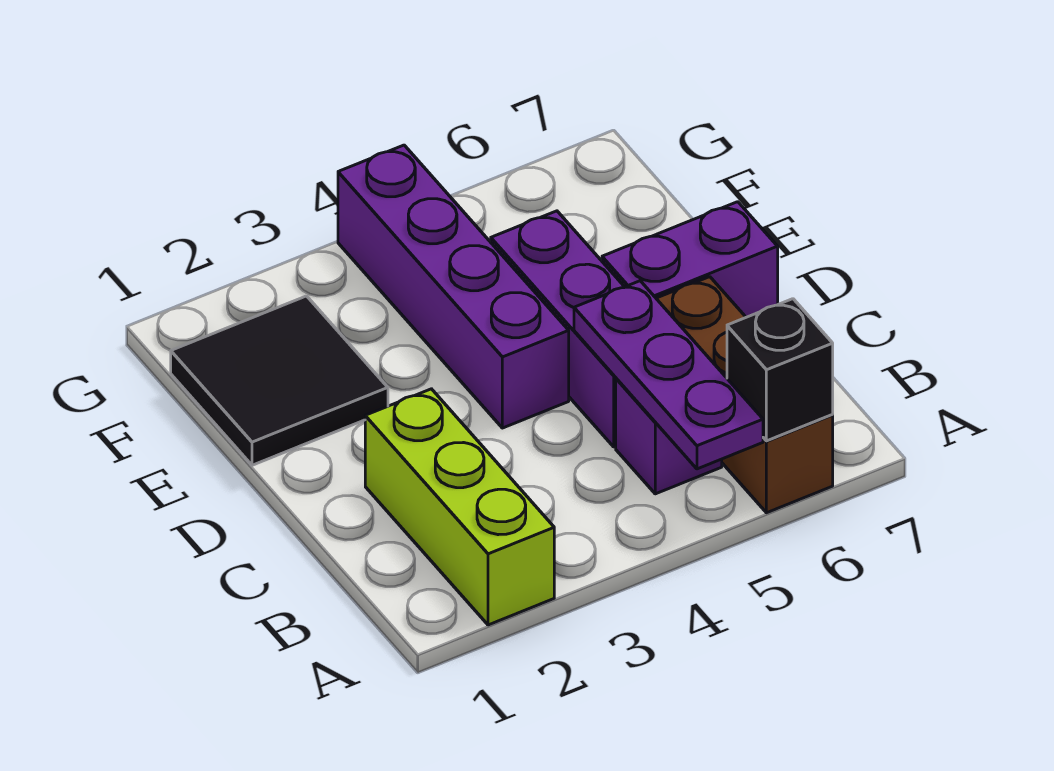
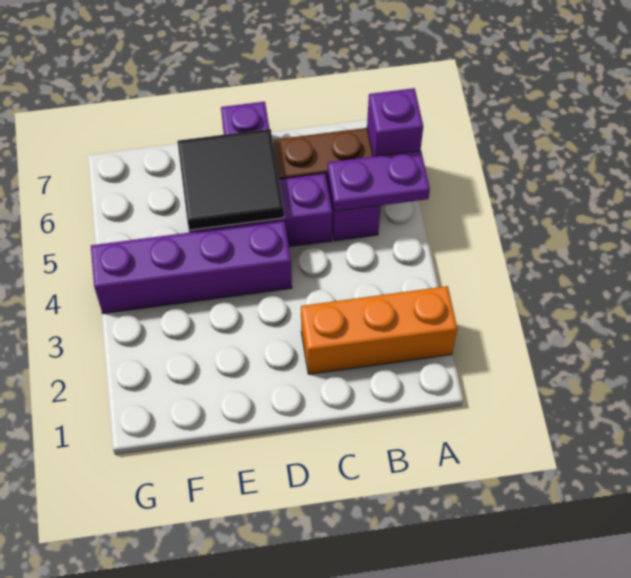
lime 1x3 brick [365,389,554,625] -> orange 1x3 brick [301,286,457,374]
purple 1x3 plate [574,281,763,469] -> purple 1x2 plate [328,151,430,211]
black 1x1 brick [727,299,833,441] -> purple 1x1 brick [367,88,423,157]
black 2x2 tile [171,296,388,465] -> black 2x2 tile moved to [178,129,284,230]

